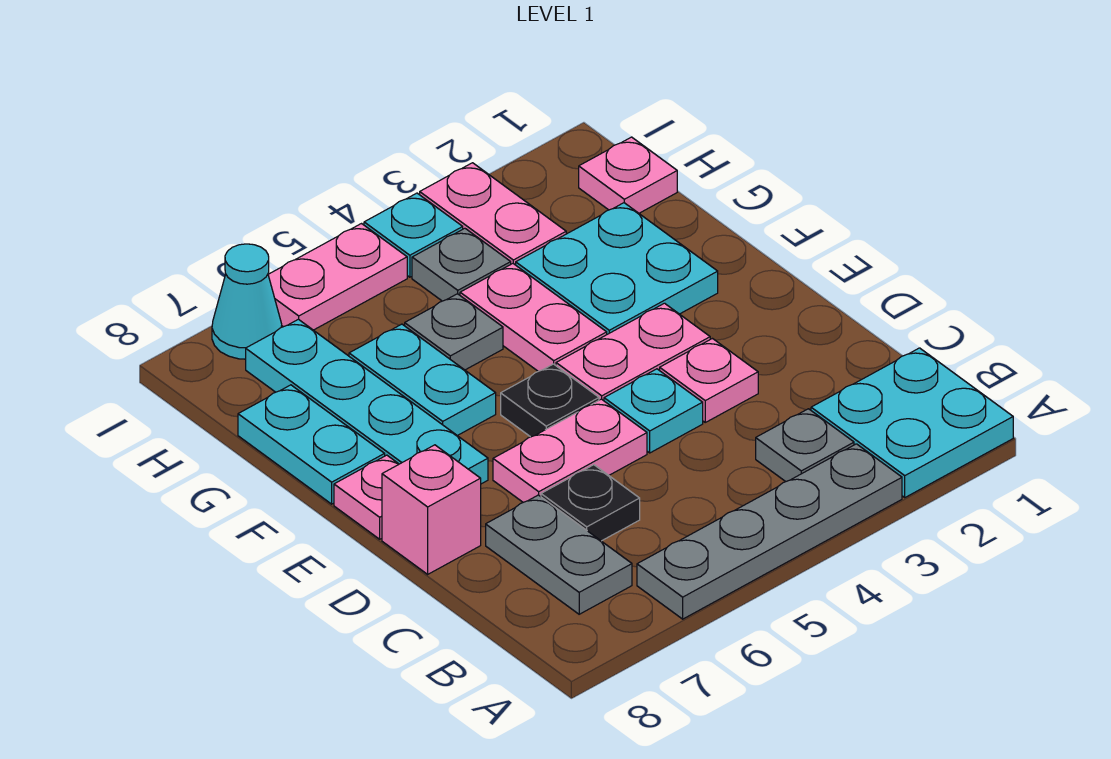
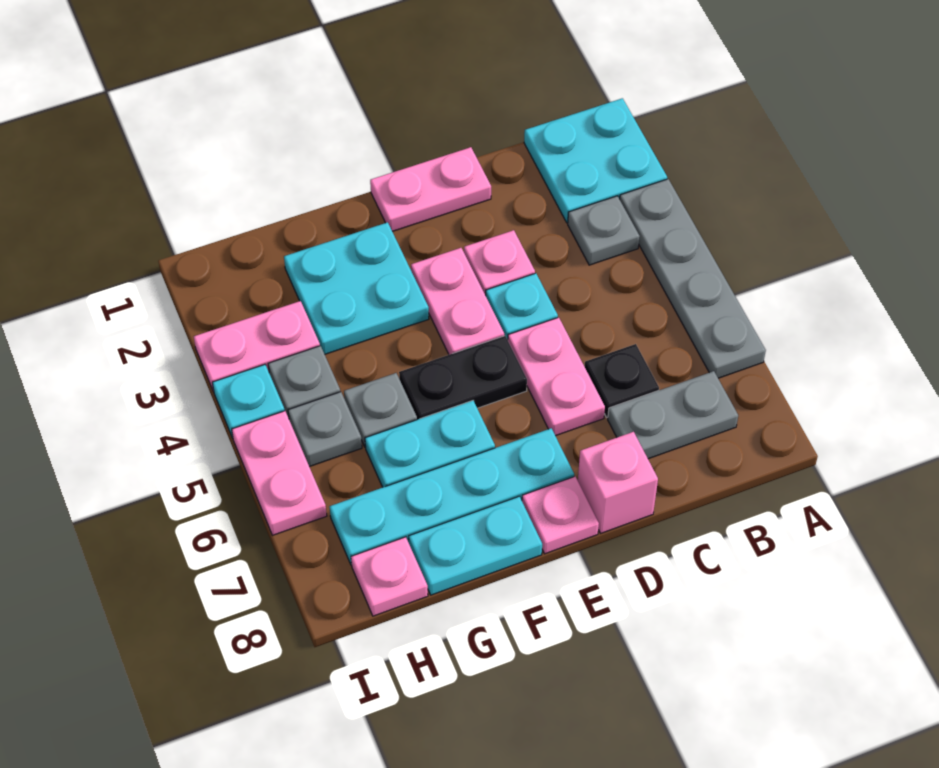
black 1x1 plate [501,364,599,437] -> black 1x2 plate [399,336,527,420]
pink 1x2 plate [460,264,607,371] -> pink 1x2 plate moved to [370,147,491,231]
pink 1x1 plate [579,137,677,213] -> pink 1x1 plate moved to [351,537,428,616]
none -> grey 1x1 plate [288,392,362,467]
cyan 1x1 cone [212,244,282,359] -> none

